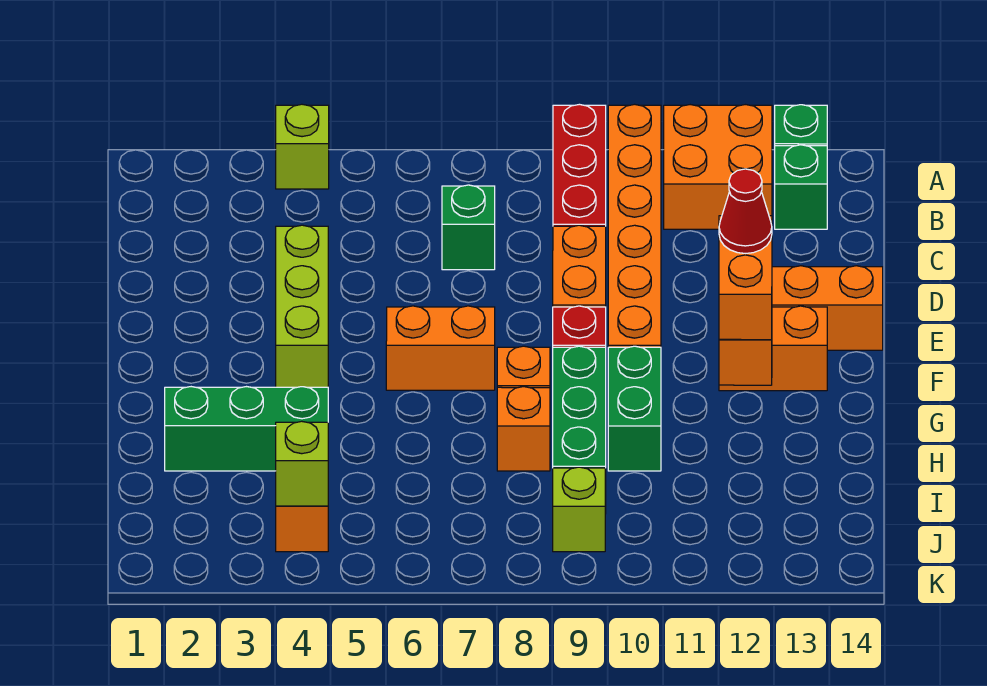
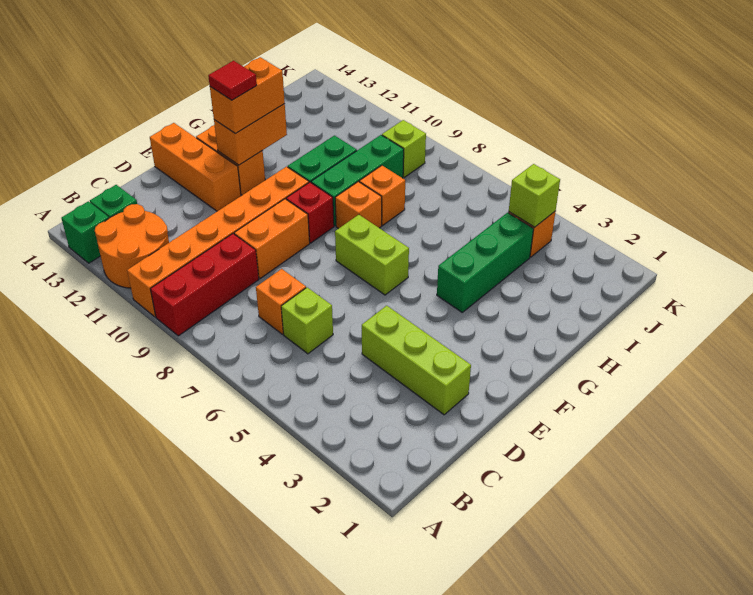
lime 1x1 brick [276,104,329,189] -> lime 1x1 brick moved to [281,287,333,354]
orange 2x2 brick [664,105,772,229] -> orange 2x2 round brick [95,204,169,288]
green 1x1 brick [442,185,495,270] -> orange 1x1 brick [256,269,306,334]
lime 1x3 brick [276,225,328,387] -> lime 1x3 brick turned to [362,306,471,415]
orange 1x2 brick [386,306,495,390] -> lime 1x2 brick [335,215,409,295]
red 1x1 cone [719,169,772,253] -> red 1x1 tile [208,61,257,100]
green 1x3 brick [165,387,328,471] -> green 1x3 brick turned to [437,213,533,312]

